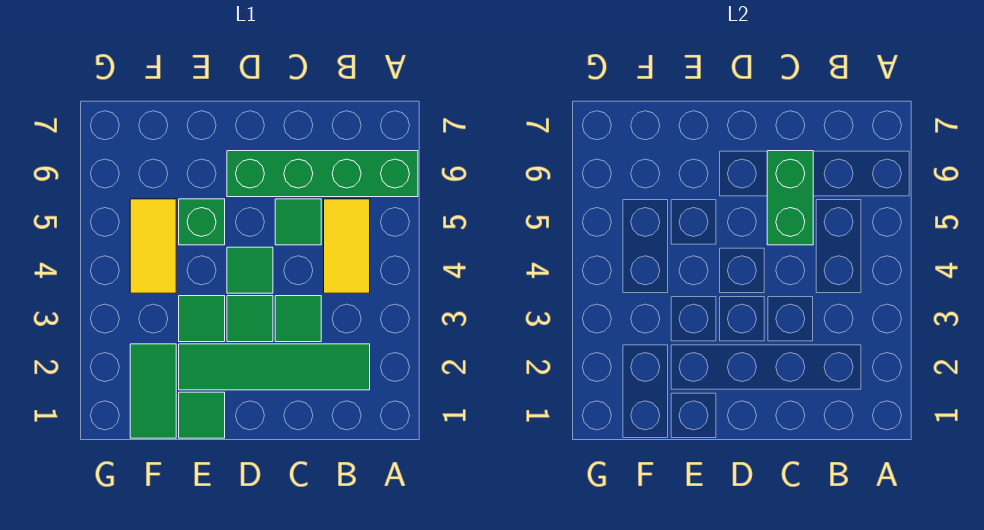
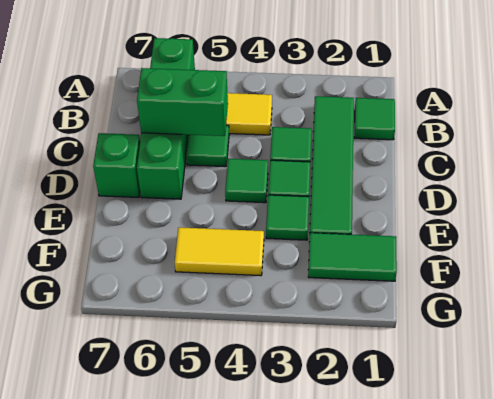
green 1x1 tile [179,392,225,438] -> green 1x1 tile moved to [354,98,395,140]
green 1x1 brick [179,199,225,245] -> green 1x1 brick moved to [93,133,140,197]

